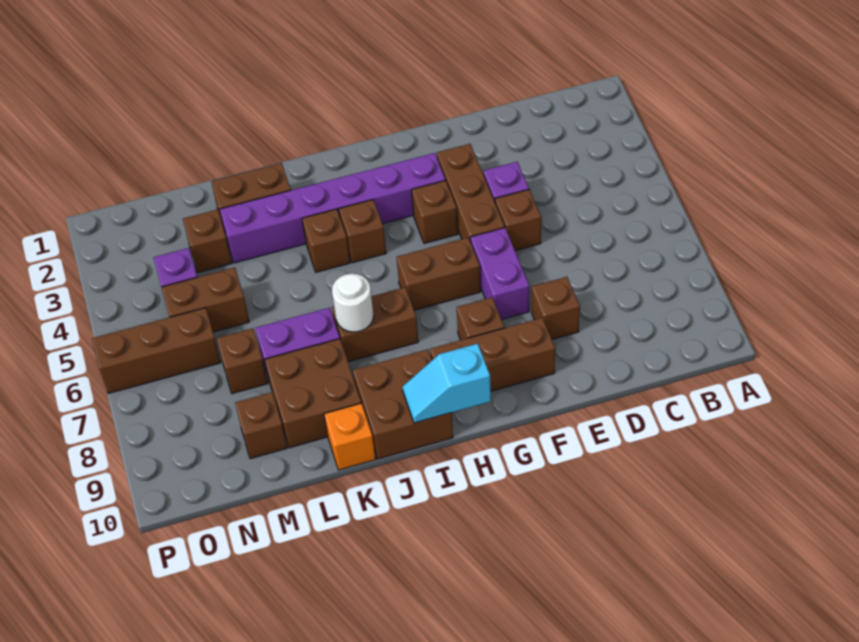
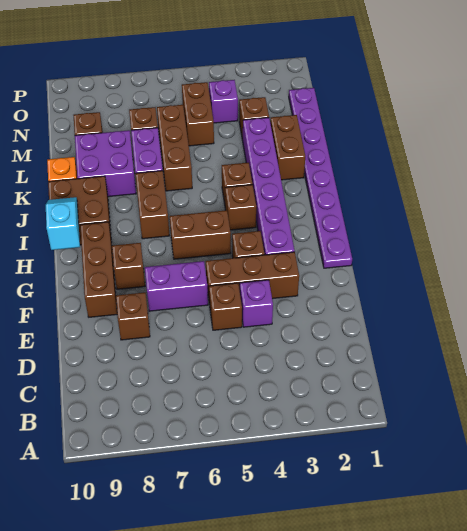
none -> purple 1x8 plate [289,88,352,268]
brown 1x2 brick [397,238,481,310] -> brown 1x2 brick turned to [170,210,231,259]
white 1x1 round brick [332,274,374,332] -> none
brown 2x2 brick [265,339,361,448] -> purple 2x2 brick [75,130,136,197]
brown 1x3 brick [92,308,221,394] -> brown 1x3 brick moved to [157,105,192,191]

